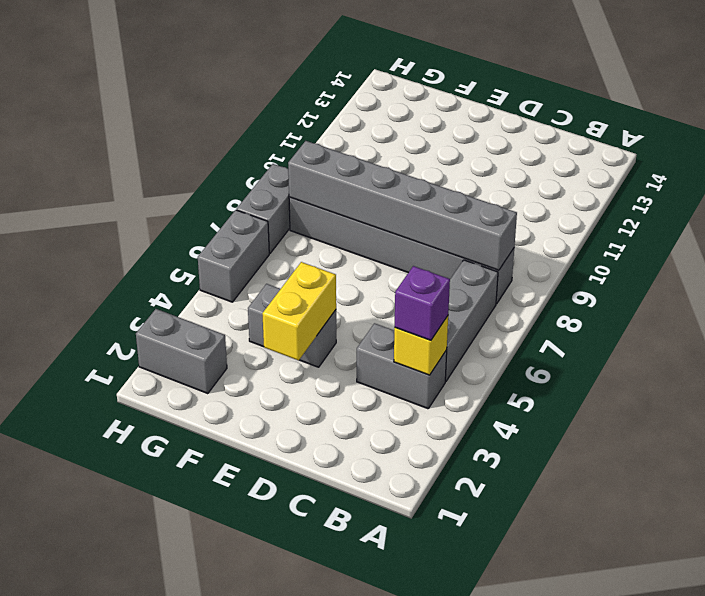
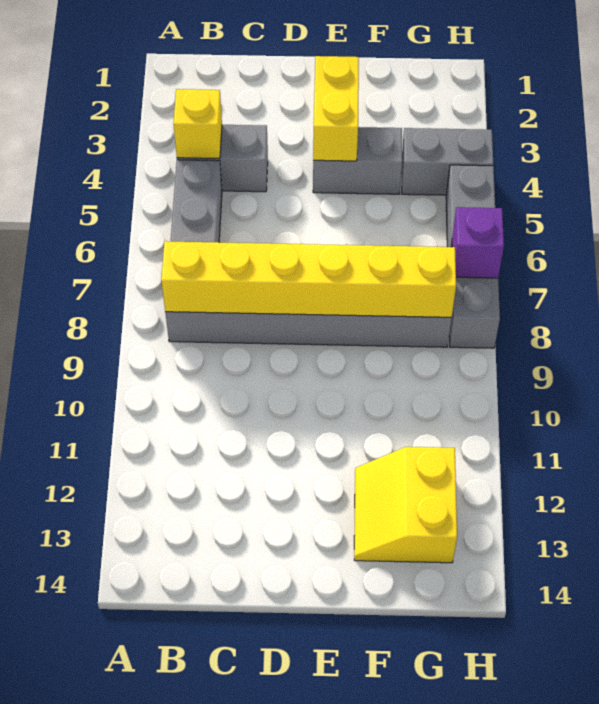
purple 1x1 brick [395,266,450,340] -> purple 1x1 brick moved to [452,207,504,278]
grey 1x6 brick [288,141,517,270] -> yellow 1x6 brick [161,241,456,317]
none -> yellow 2x2 slope [354,447,457,563]
grey 1x2 brick [136,309,227,394] -> grey 1x2 brick moved to [401,128,493,195]

